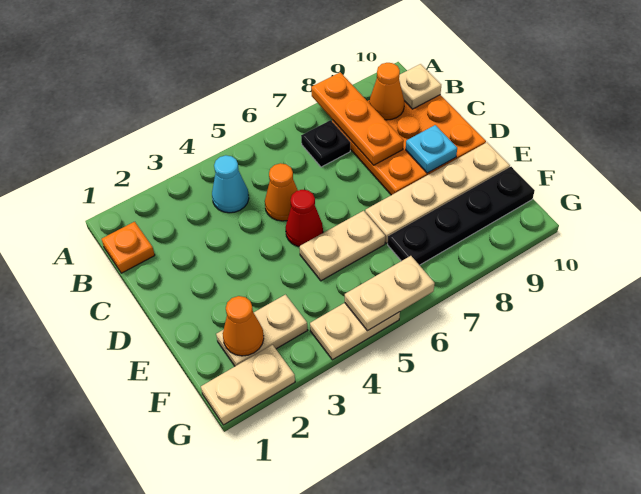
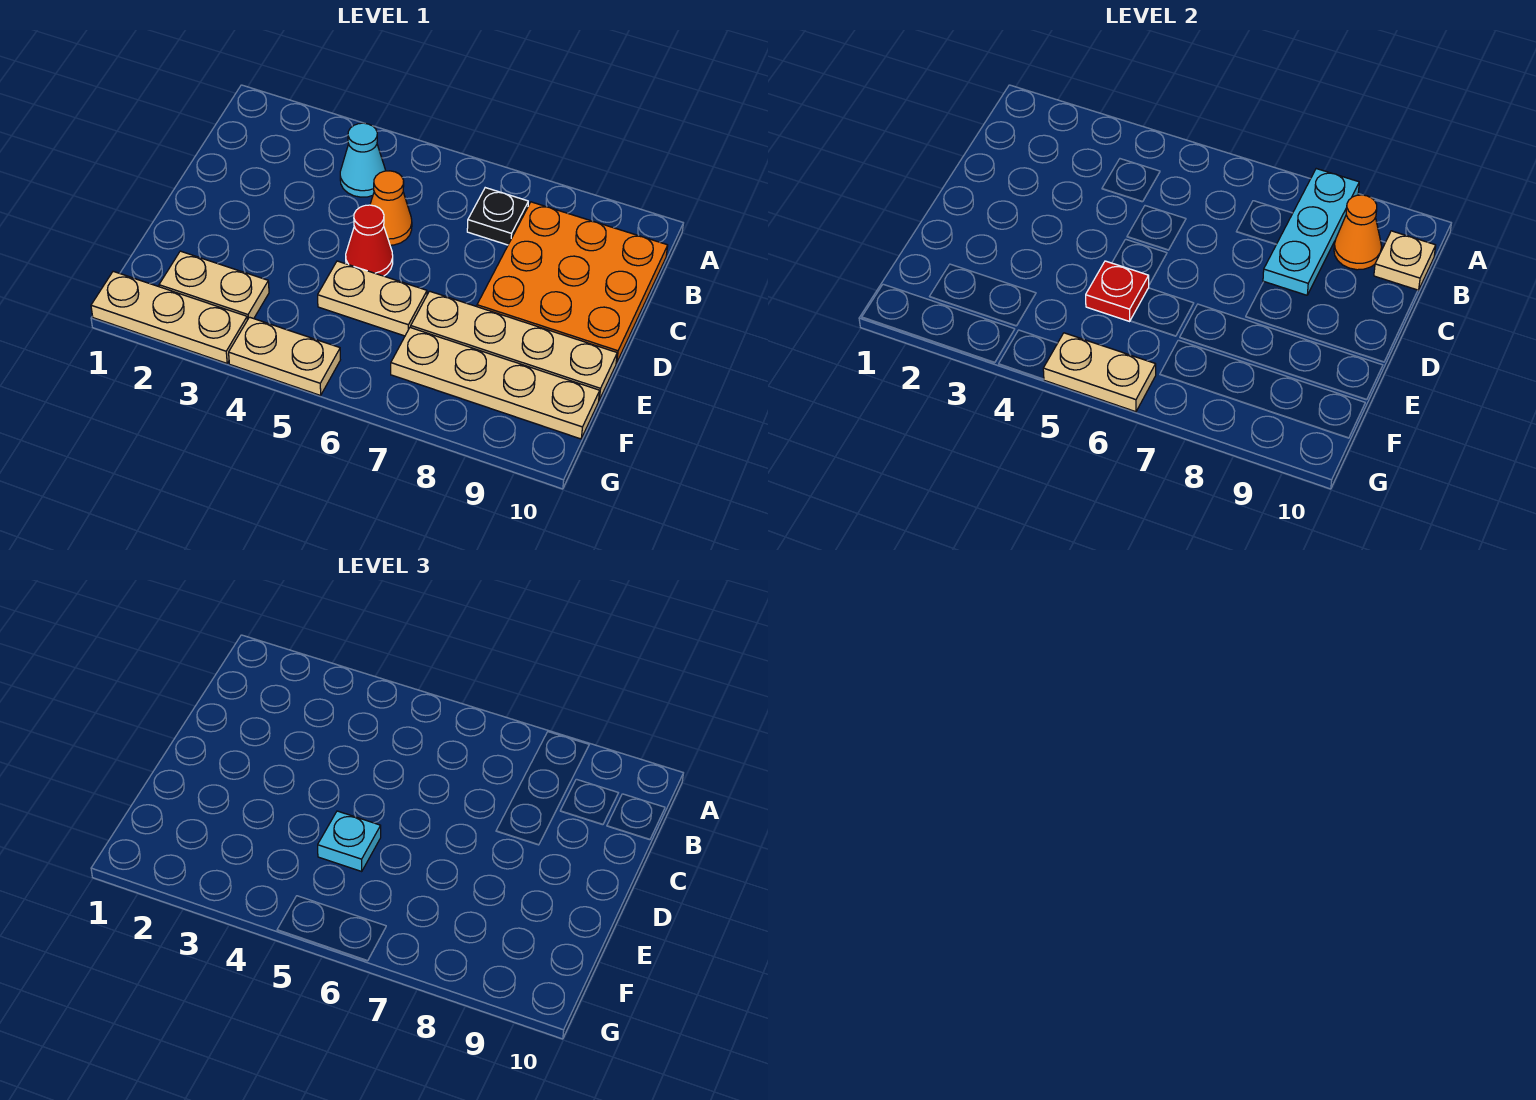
orange 1x3 plate [311,72,404,165] -> cyan 1x3 plate [1263,169,1359,295]
orange 1x1 plate [102,222,155,273] -> none
cyan 1x1 plate [406,125,457,173] -> cyan 1x1 plate moved to [318,811,381,871]
none -> red 1x1 plate [1086,261,1149,321]
orange 1x1 cone [223,296,264,356] -> none
black 1x4 plate [388,167,535,265] -> tan 1x4 plate [391,327,600,439]
tan 1x2 plate [201,345,295,425] -> tan 1x3 plate [91,271,247,363]

